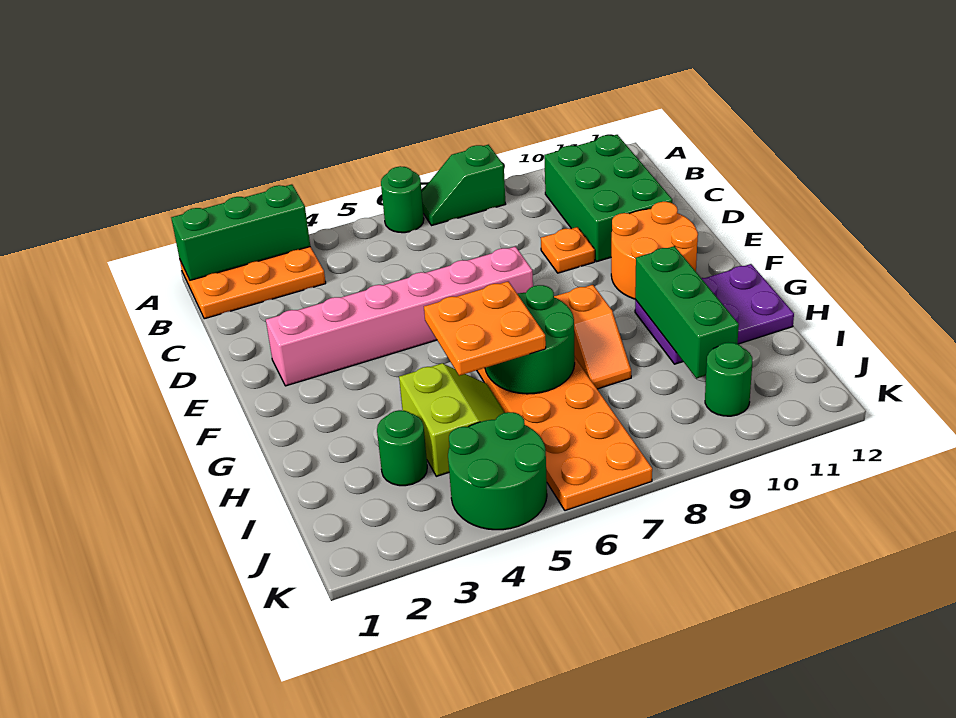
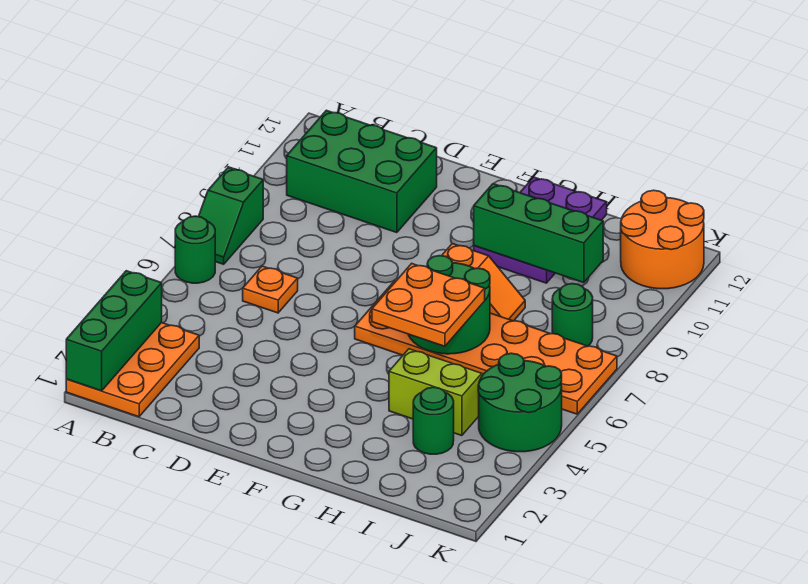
orange 1x1 plate [541,227,595,273] -> orange 1x1 plate moved to [243,266,298,313]
pink 1x6 brick [266,247,533,386] -> none
orange 2x2 round brick [611,202,698,299] -> orange 2x2 round brick moved to [621,190,704,289]
green 1x1 round brick [705,343,752,416] -> green 1x1 round brick moved to [552,284,593,346]

